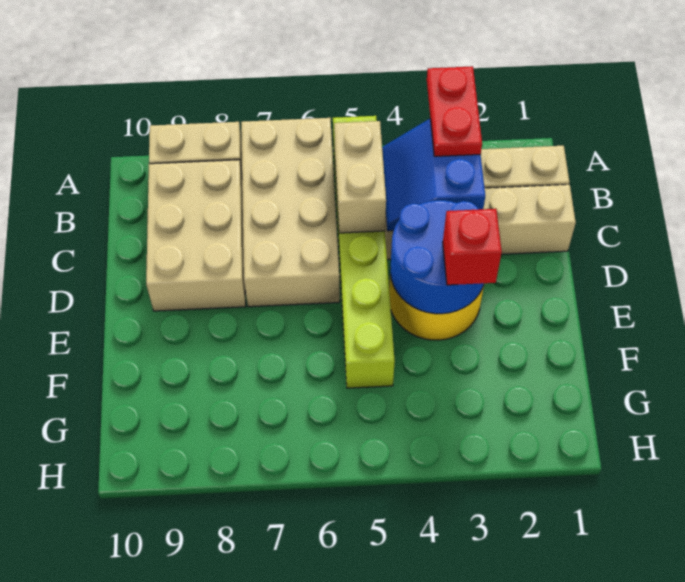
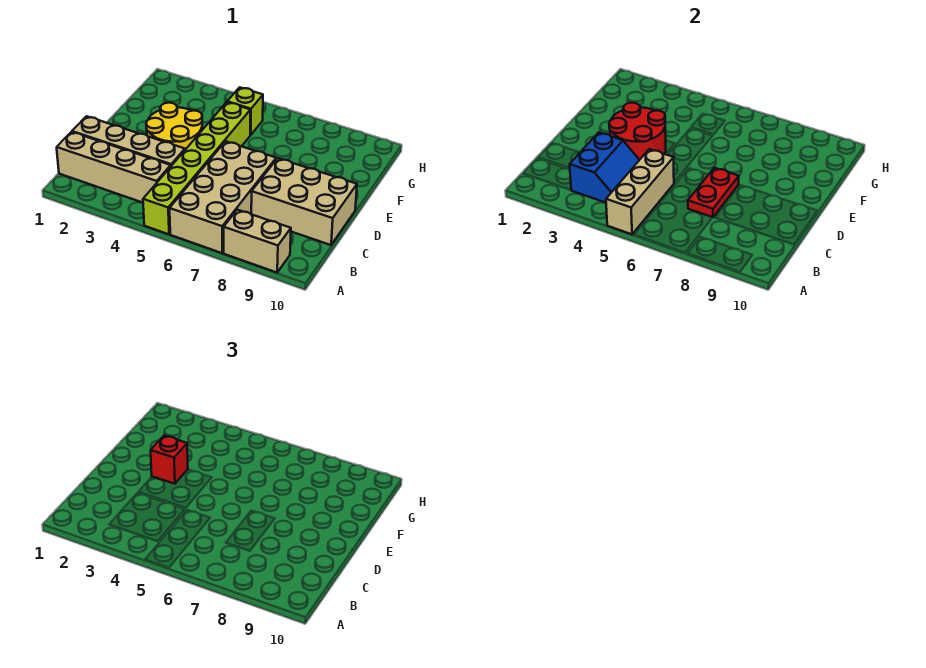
red 1x2 plate [427,66,482,156] -> red 1x2 plate moved to [688,168,739,217]
tan 1x2 brick [334,121,386,233] -> tan 1x3 brick [606,149,674,234]
tan 2x3 brick [146,160,246,311] -> tan 2x3 brick turned to [251,158,357,245]
blue 2x2 round brick [390,200,484,314] -> red 2x2 round brick [609,103,666,160]
none -> lime 1x1 brick [227,87,263,135]

